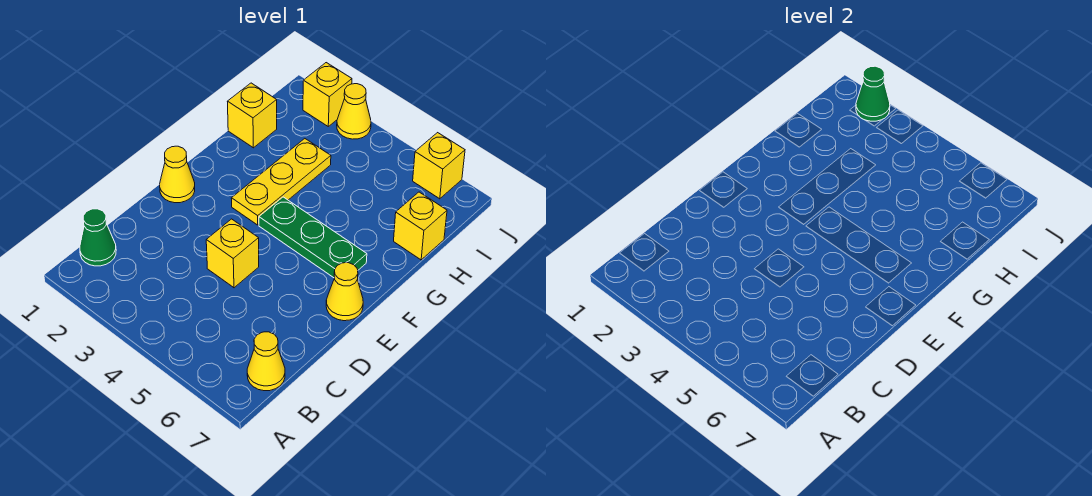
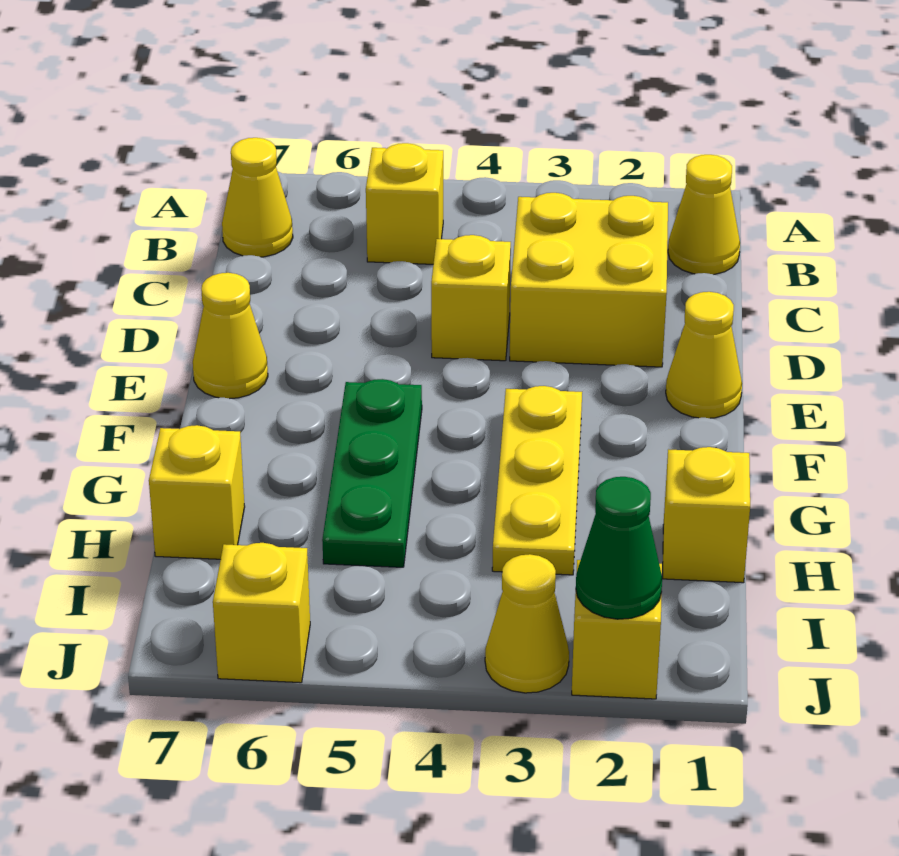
green 1x1 cone [80,209,116,266] -> yellow 1x1 cone [668,155,740,275]
none -> yellow 1x1 brick [366,143,443,264]
none -> yellow 2x2 brick [510,193,668,367]
green 1x3 plate [259,197,367,278] -> green 1x3 plate turned to [322,379,422,567]

